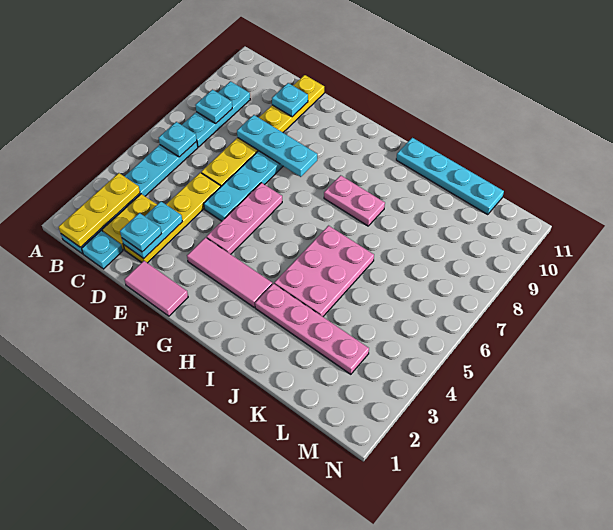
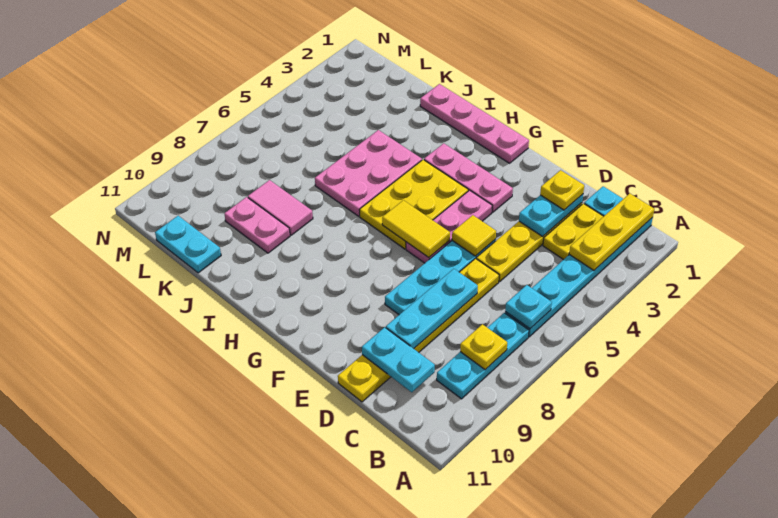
cyan 1x1 plate [195,90,232,123] -> yellow 1x1 plate [460,324,507,370]
cyan 1x1 plate [120,213,162,252] -> yellow 1x1 plate [540,170,584,210]
cyan 1x3 plate [237,115,317,177] -> cyan 1x3 plate turned to [386,269,478,349]
cyan 1x1 plate [272,83,308,117] -> cyan 1x2 plate [362,327,435,392]
pink 1x2 tile [124,261,188,316] -> pink 1x2 tile moved to [248,180,313,235]
none -> yellow 1x1 tile [452,215,496,256]
pink 1x3 tile [187,238,272,307] -> pink 1x3 plate [424,143,513,212]
none -> yellow 1x2 tile [382,200,450,258]
none -> yellow 2x3 plate [359,160,468,249]
pink 1x2 plate [324,175,385,226] -> pink 1x2 plate moved to [224,197,290,253]
pink 1x4 plate [255,284,369,374] -> pink 1x4 plate moved to [420,84,529,163]
cyan 1x4 plate [396,138,504,215] -> cyan 1x2 plate [155,216,221,273]

